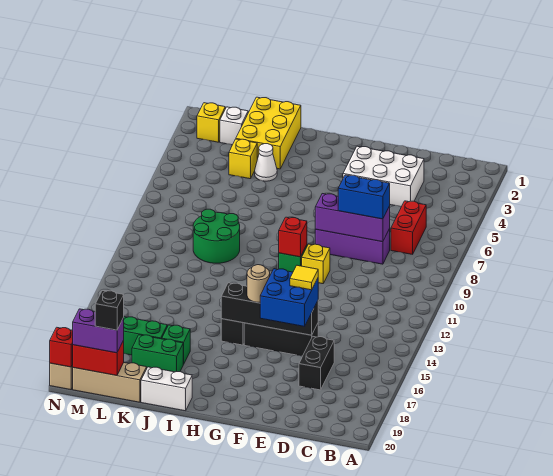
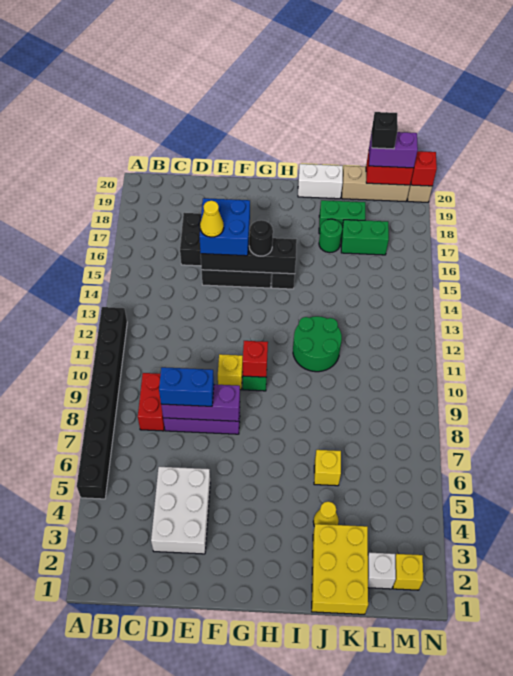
none -> black 1x8 brick [77,307,127,499]
red 1x2 brick [391,201,426,254] -> red 1x2 brick moved to [138,373,164,431]
white 2x3 brick [343,146,424,207] -> white 2x3 brick turned to [151,467,210,554]
yellow 1x1 tile [290,265,318,290] -> yellow 1x1 cone [200,201,224,237]
tan 1x1 round brick [247,265,270,302] -> black 1x1 round brick [249,220,273,256]
white 1x1 cone [255,144,277,181] -> yellow 1x1 cone [313,502,339,526]
green 2x2 round brick [193,209,240,263] -> green 2x2 round brick moved to [293,316,342,372]
green 1x1 brick [162,325,190,364] -> green 1x1 round brick [319,219,342,253]
yellow 1x1 brick [229,139,257,179] -> yellow 1x1 brick moved to [314,450,341,486]

